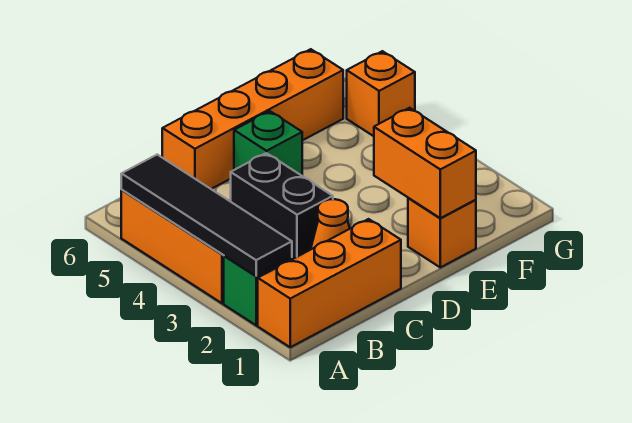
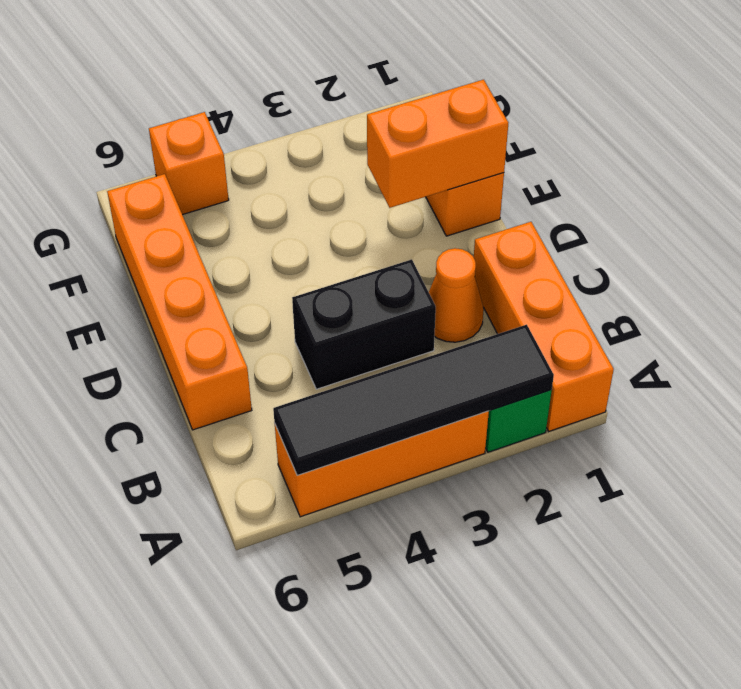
green 1x1 brick [234,111,302,176] -> none

